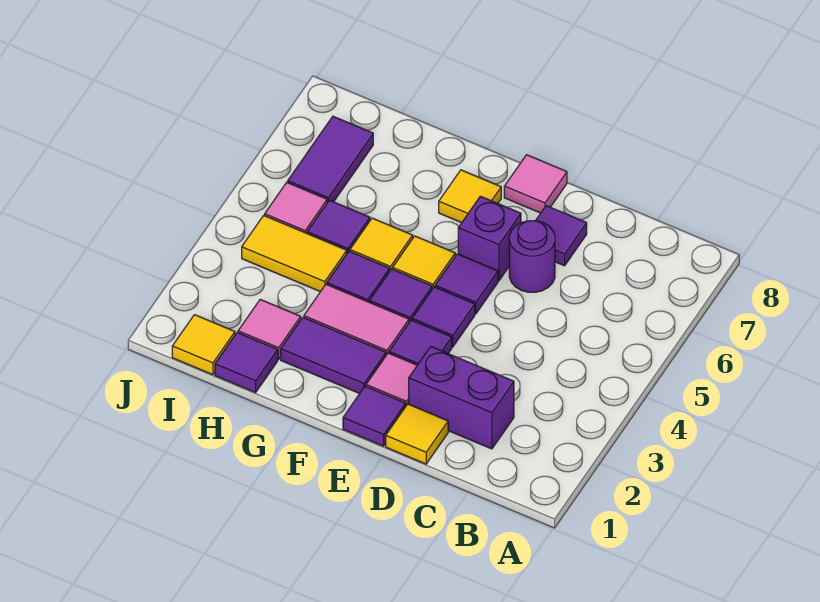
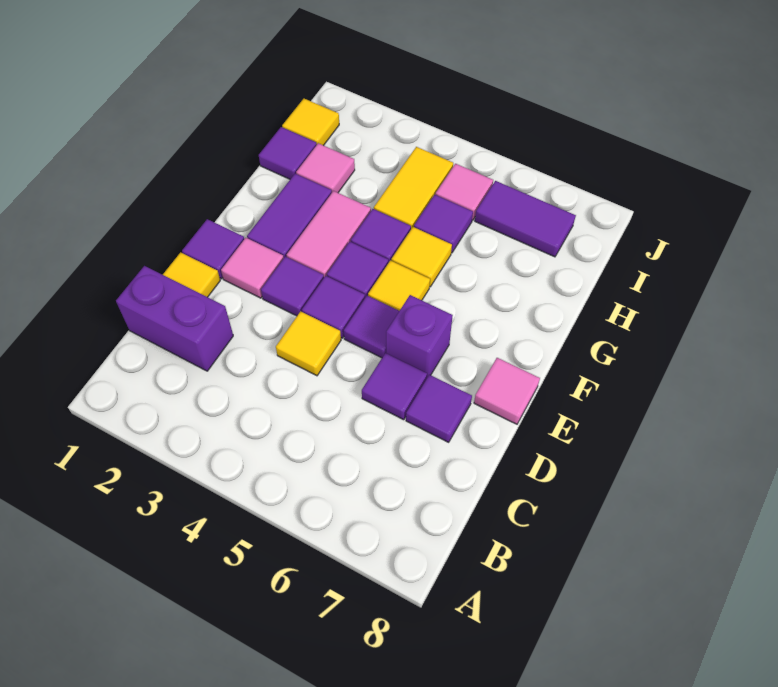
purple 1x2 brick [409,347,514,449] -> purple 1x2 brick turned to [116,266,233,371]
purple 1x1 round brick [509,221,555,292] -> purple 1x1 tile [362,353,427,420]
yellow 1x1 tile [439,170,501,223] -> yellow 1x1 tile moved to [276,311,341,376]

